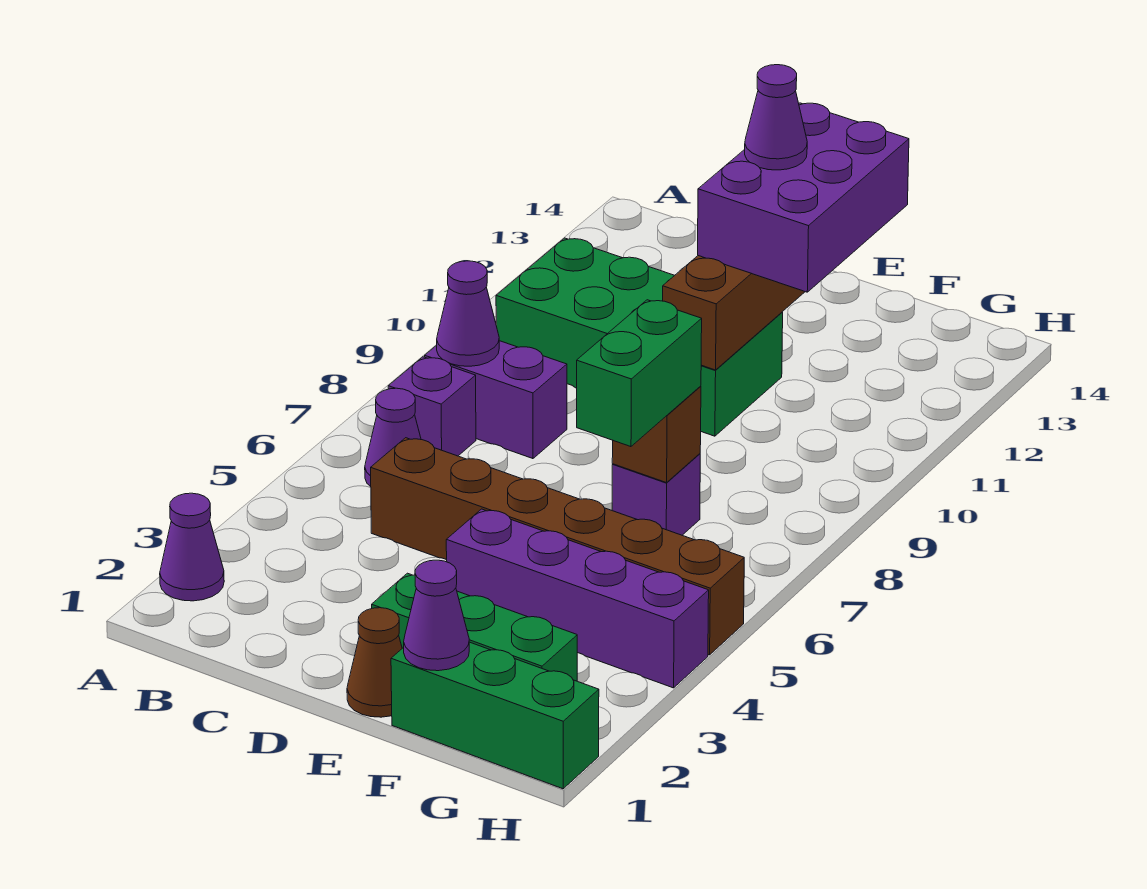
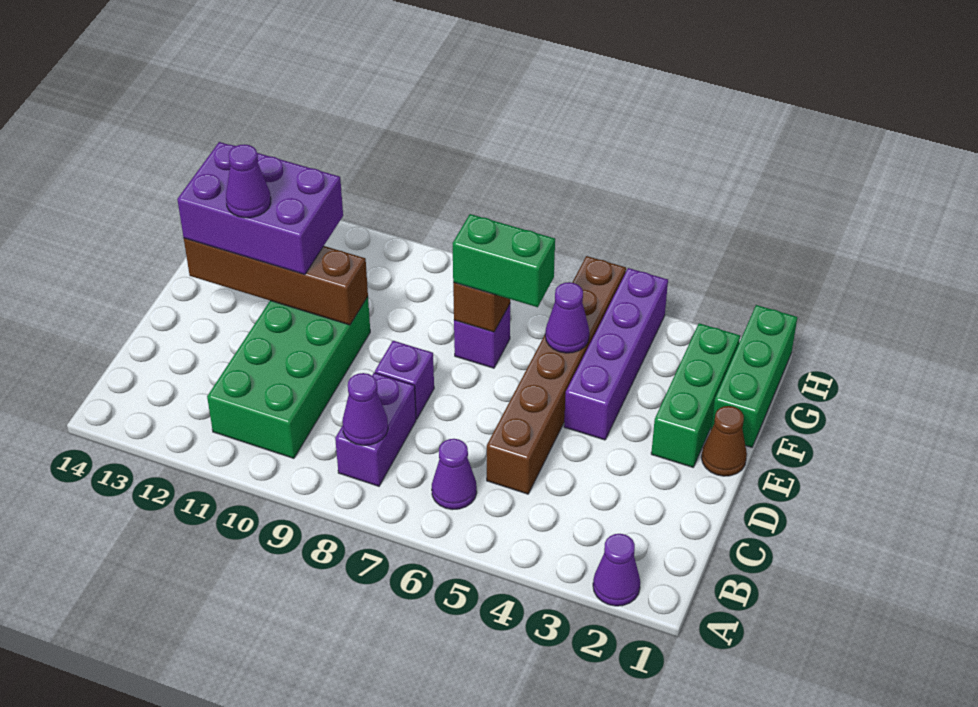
purple 1x1 brick [388,357,476,456] -> purple 1x1 brick moved to [375,341,434,419]
purple 1x1 cone [404,560,469,671] -> purple 1x1 cone moved to [545,282,589,353]

